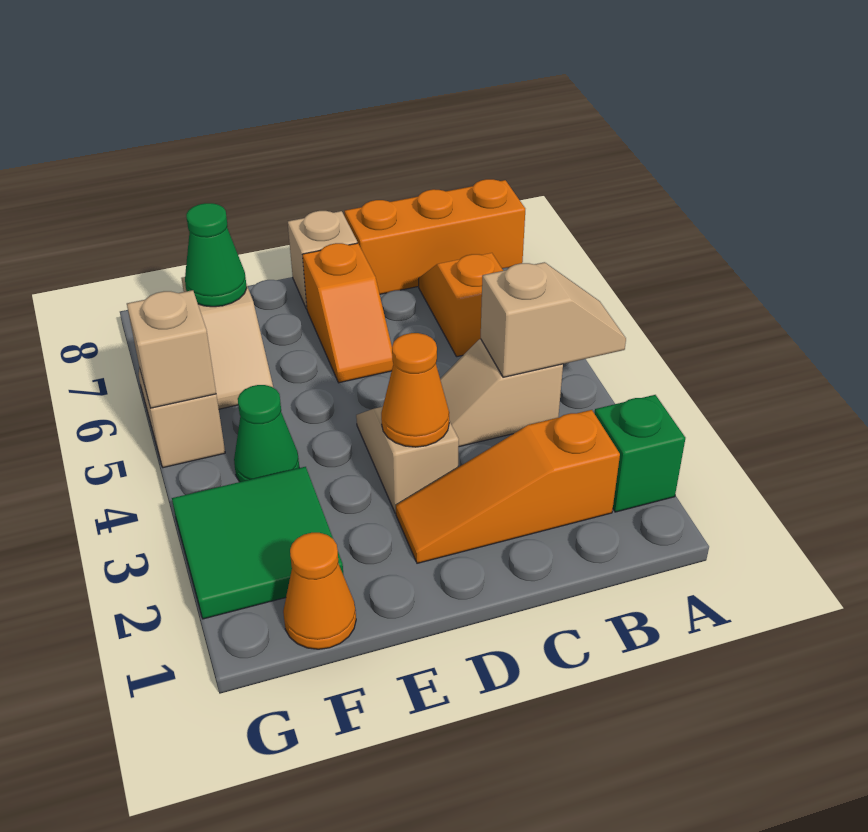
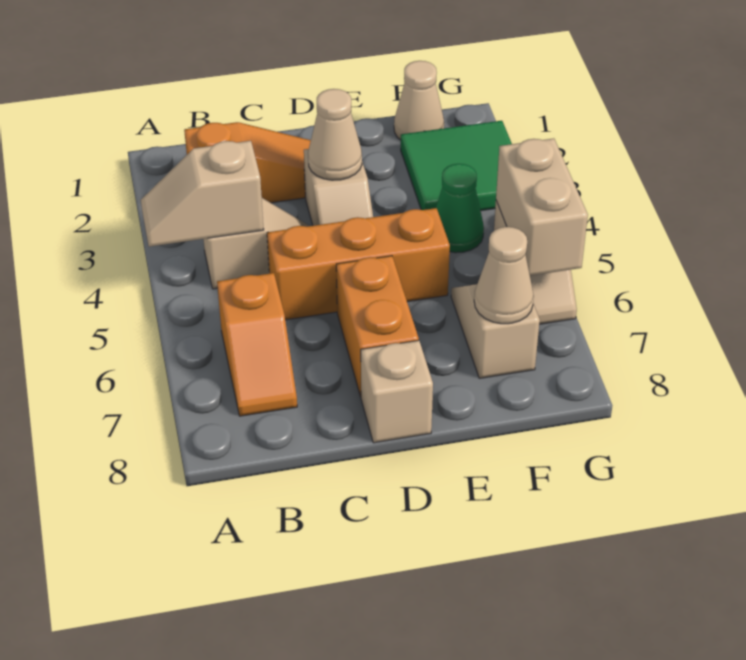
green 1x1 brick [594,395,685,512] -> none
orange 1x3 brick [344,179,525,294] -> orange 1x3 brick moved to [267,208,450,320]
orange 1x1 cone [381,333,449,447] -> tan 1x1 cone [308,89,362,180]
orange 1x2 slope [303,243,393,383] -> orange 1x2 brick [336,256,419,397]
orange 1x1 cone [283,533,356,649] -> tan 1x1 cone [394,61,444,140]
green 1x1 cone [185,203,247,307] -> tan 1x1 cone [474,227,534,324]
tan 1x1 brick [127,290,216,408] -> tan 1x2 brick [496,138,588,276]

